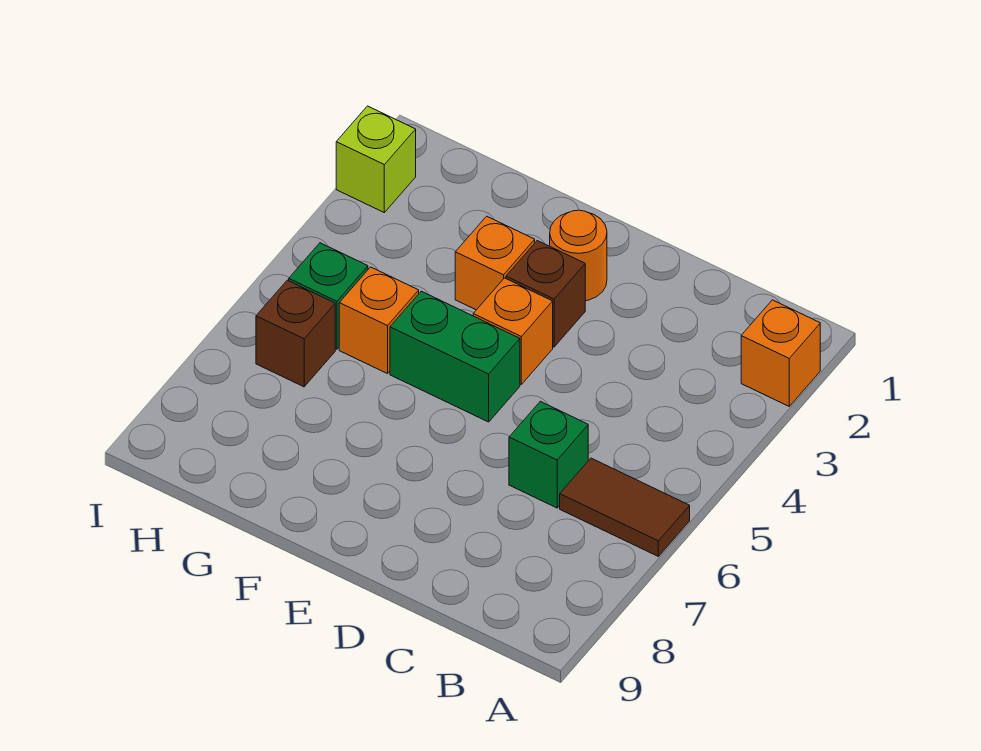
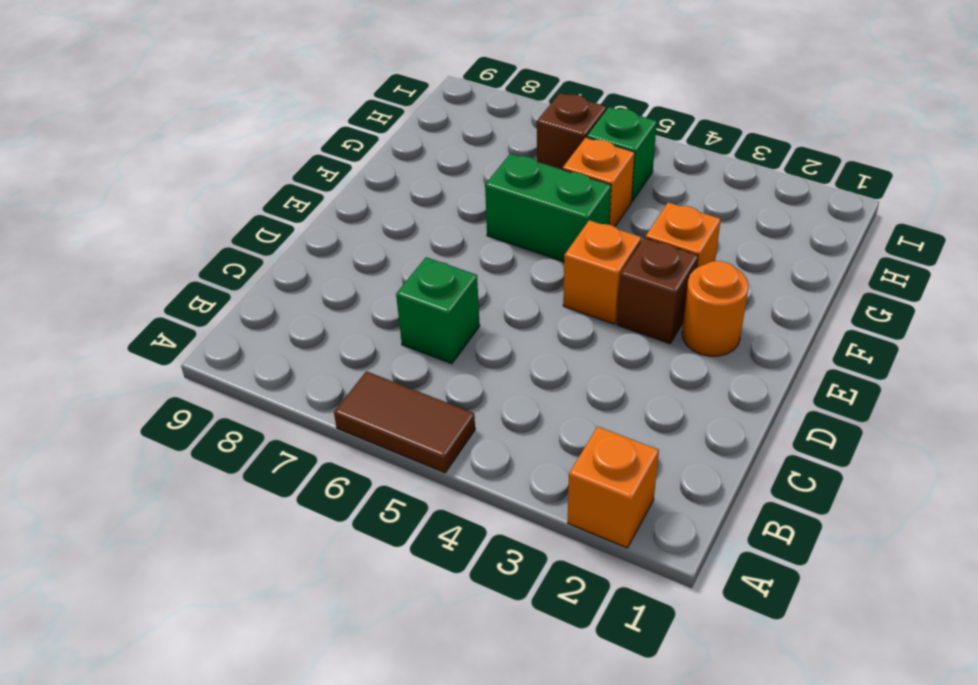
brown 1x2 tile [560,458,690,556] -> brown 1x2 tile turned to [334,371,475,473]
green 1x2 brick [390,291,520,422] -> green 1x2 brick turned to [485,154,611,262]
lime 1x1 brick [336,106,416,212] -> none

